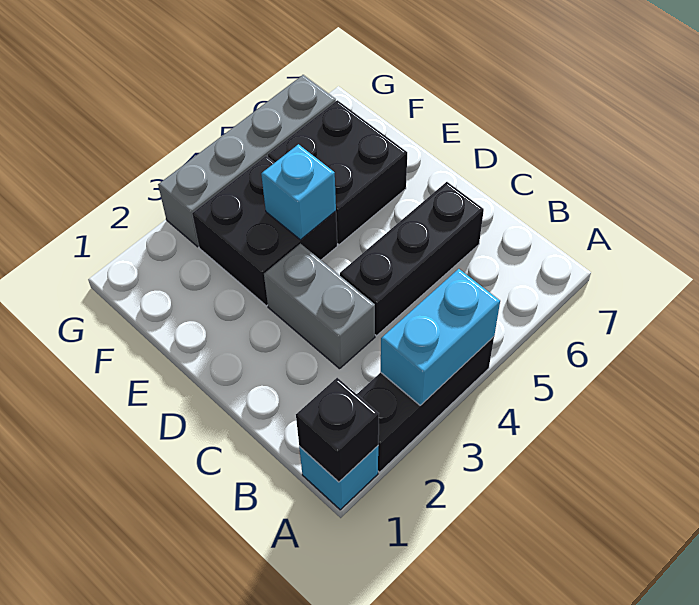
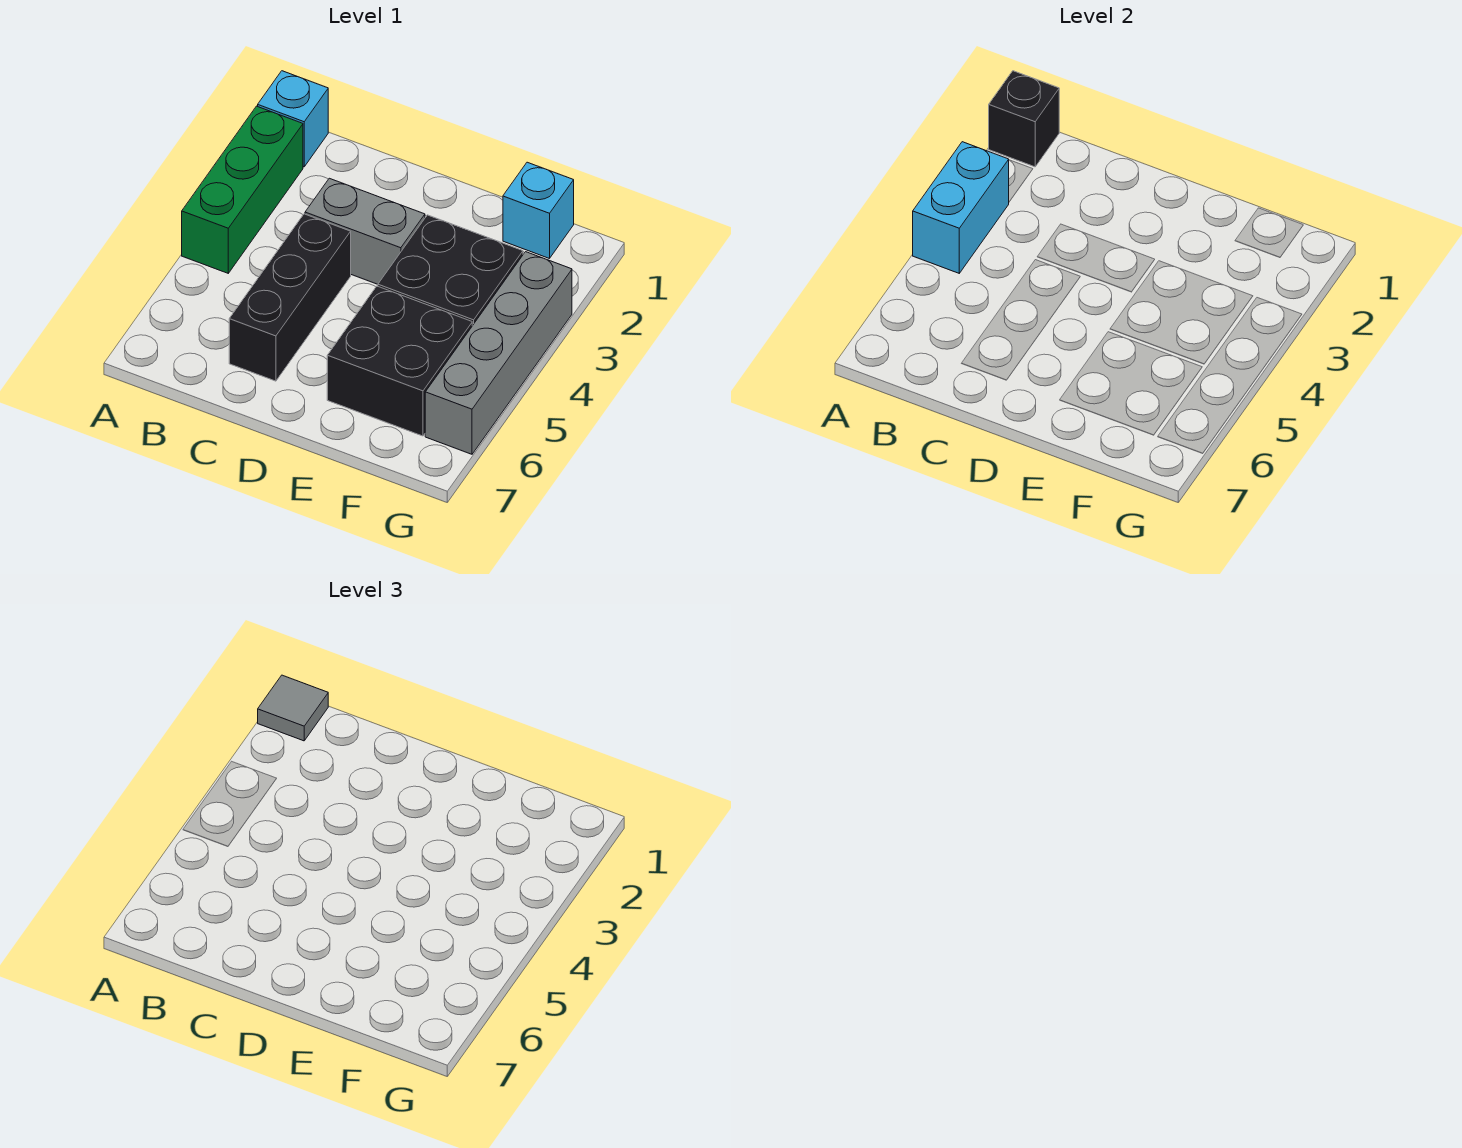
none -> grey 1x1 tile [258,675,328,741]
black 1x3 brick [357,337,494,472] -> green 1x3 brick [182,106,303,273]
cyan 1x1 brick [261,144,336,240] -> cyan 1x1 brick moved to [503,162,574,259]

